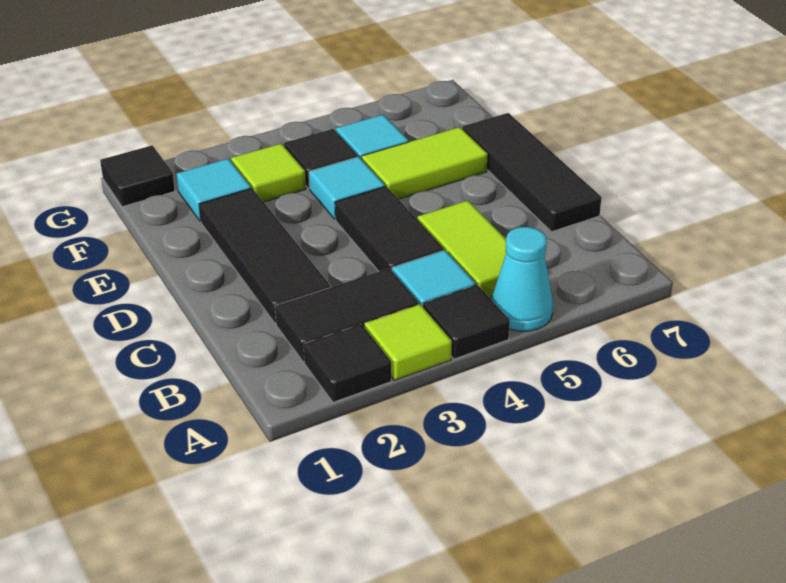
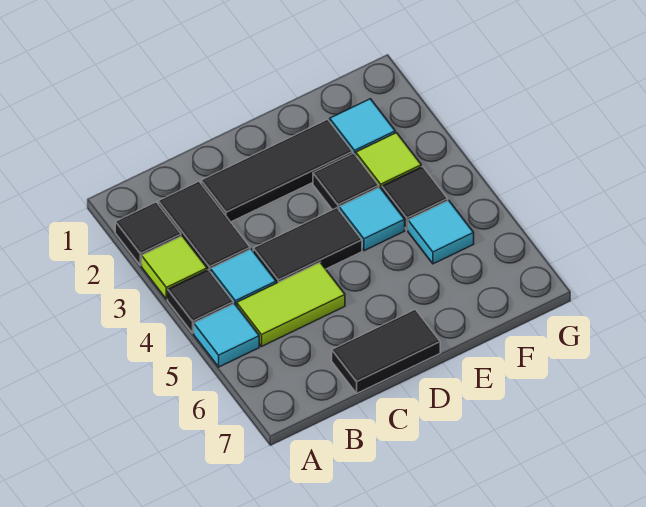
cyan 1x1 cone [491,227,553,331] -> cyan 1x1 tile [194,304,259,367]
black 1x3 tile [462,113,602,232] -> black 1x2 tile [332,310,440,393]
lime 1x2 tile [361,127,488,199] -> none
black 1x1 tile [100,145,175,207] -> black 1x1 tile moved to [313,153,379,210]

